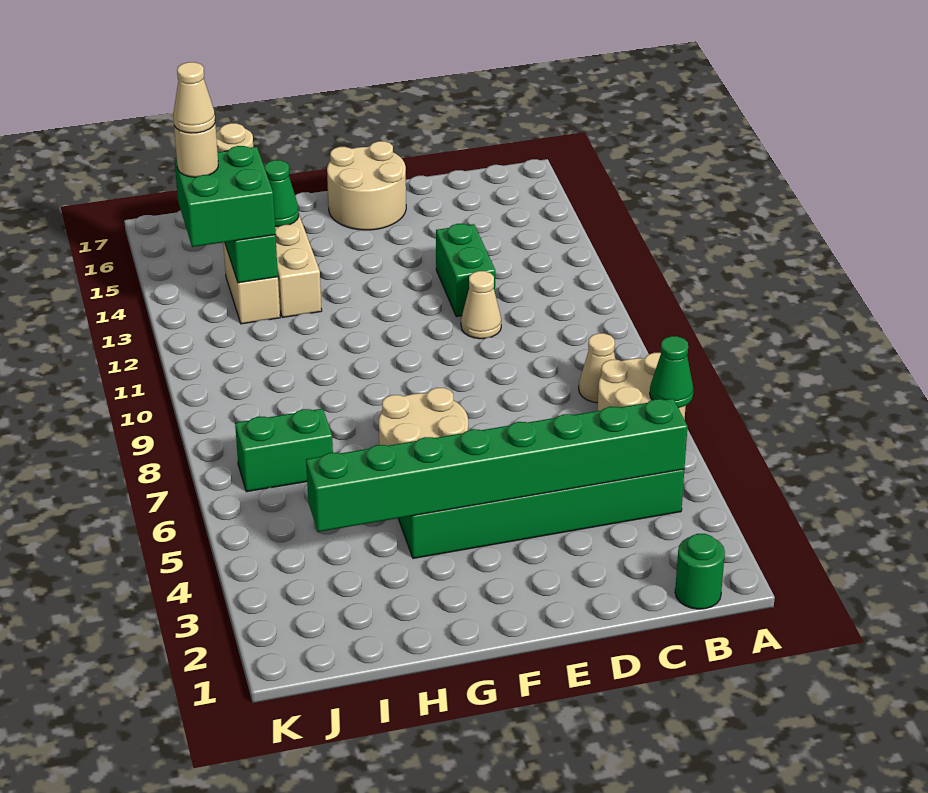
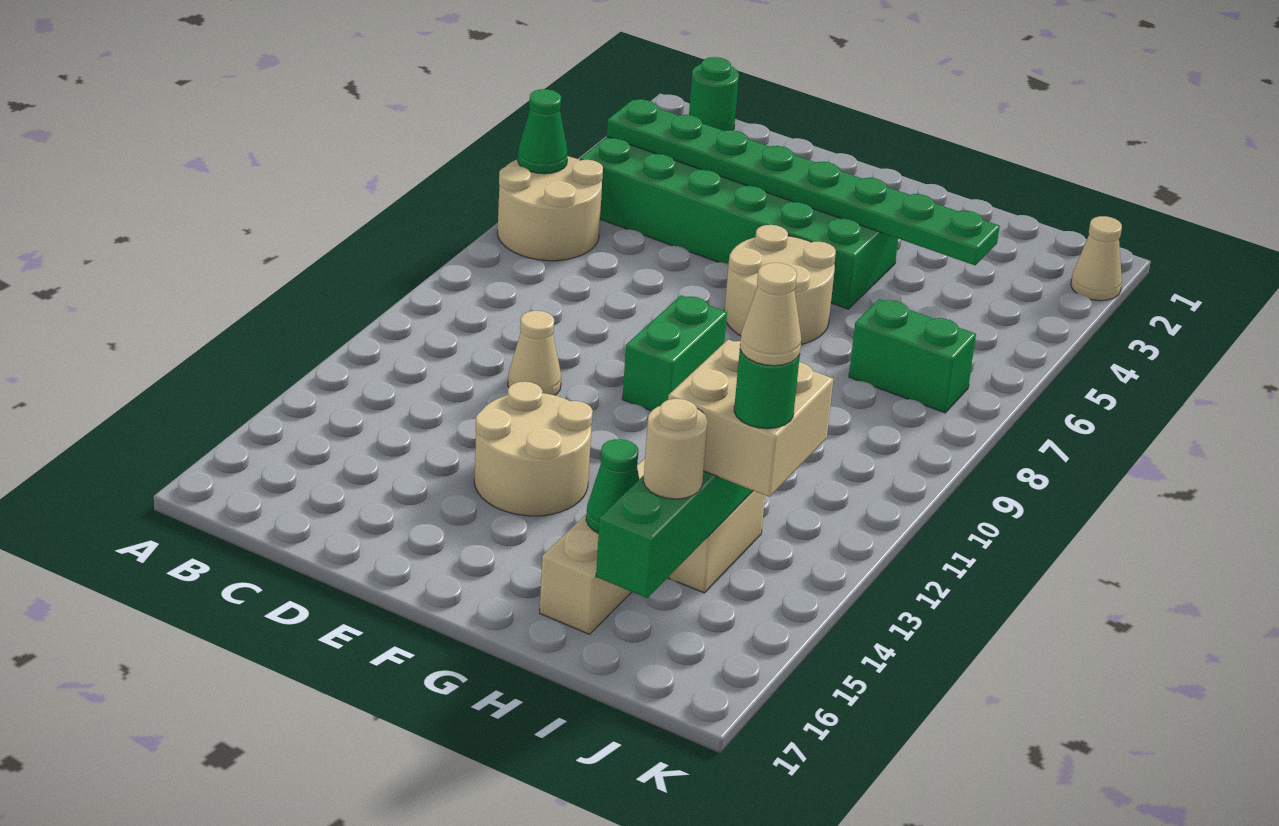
green 1x8 brick [306,399,688,532] -> green 1x8 plate [607,99,1000,265]
tan 1x1 cone [579,333,616,403] -> tan 1x1 cone moved to [1071,216,1122,301]
green 1x2 brick [436,224,495,317] -> green 1x2 brick moved to [622,295,727,411]
tan 2x2 round brick [327,141,406,230] -> tan 2x2 round brick moved to [474,382,593,516]
green 2x2 brick [174,146,276,247] -> tan 2x2 brick [668,340,833,497]
tan 1x1 round brick [174,124,218,177] -> green 1x1 round brick [734,350,800,429]

